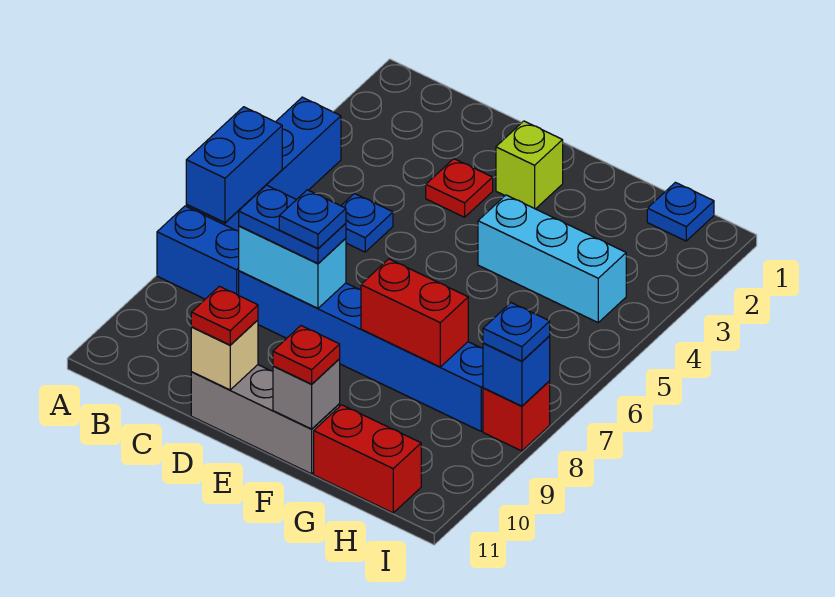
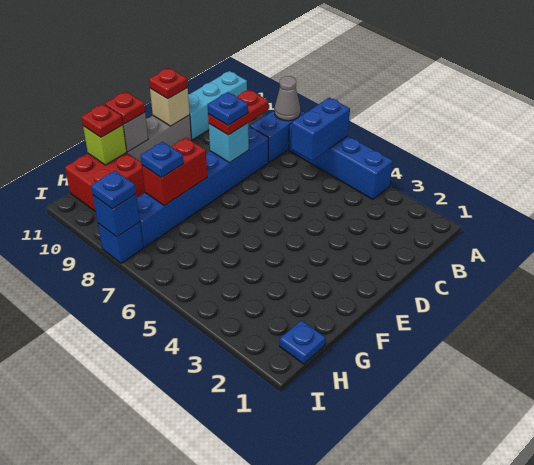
blue 1x2 brick [186,107,282,222] -> blue 1x2 brick turned to [291,98,350,161]
none -> grey 1x1 cone [274,76,300,121]
blue 1x1 plate [341,194,393,252] -> blue 1x1 plate moved to [140,142,183,178]
cyan 1x2 brick [239,226,346,308] -> cyan 1x1 brick [209,123,249,163]
blue 1x2 plate [239,185,346,263] -> red 1x2 plate [208,89,268,135]
red 1x1 plate [426,159,493,217] -> red 1x1 plate moved to [81,104,123,137]
lime 1x1 brick [496,121,563,209] -> lime 1x1 brick moved to [83,125,127,165]
cyan 1x3 brick [478,195,626,322] -> cyan 1x3 brick moved to [188,71,247,140]
red 1x2 brick [314,405,421,513] -> red 2x2 brick [65,153,145,212]
red 1x1 brick [483,381,550,451] -> blue 1x1 brick [98,222,143,263]

